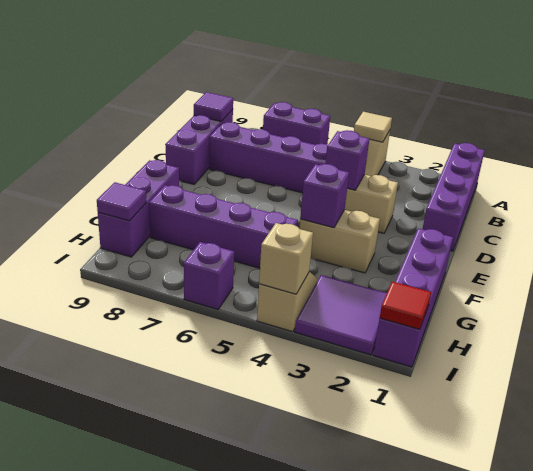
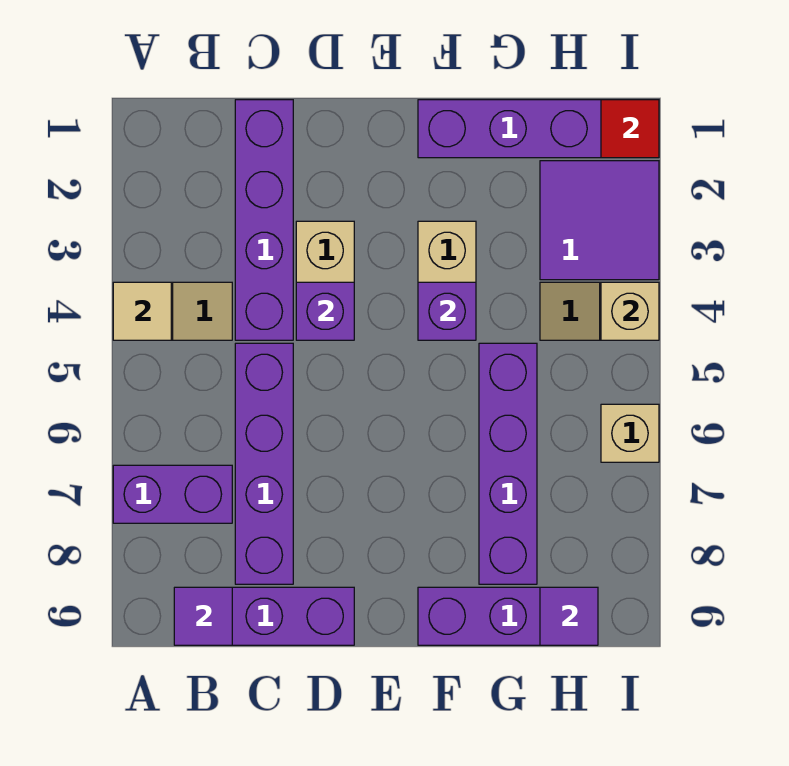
purple 1x4 brick [423,143,485,251] -> purple 1x4 brick turned to [235,100,293,340]
purple 1x2 brick [263,102,330,145] -> purple 1x2 brick turned to [113,465,232,523]
purple 1x1 brick [184,242,234,309] -> tan 1x1 brick [601,404,659,462]

